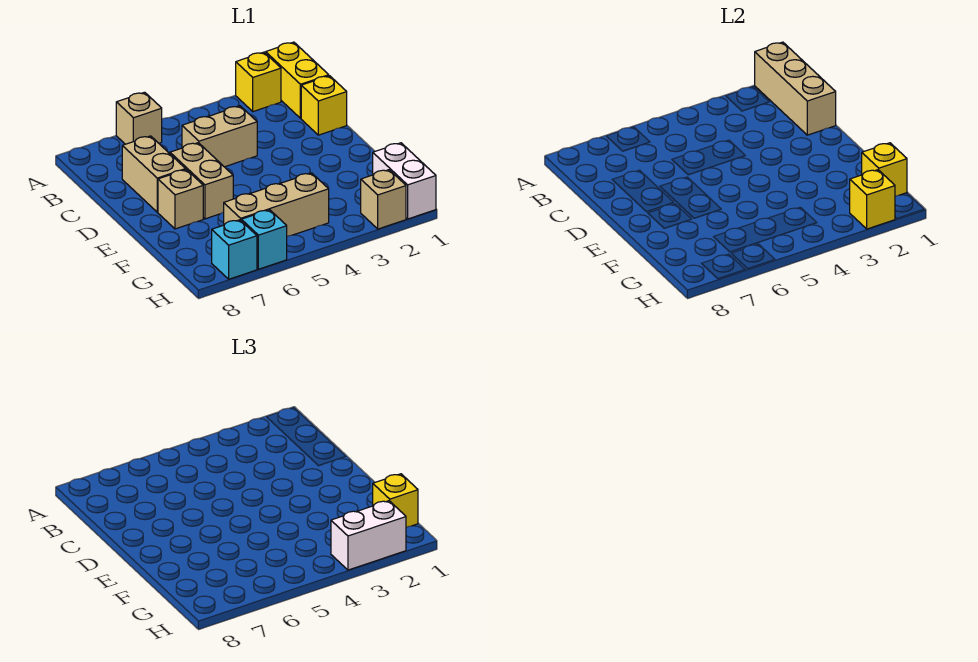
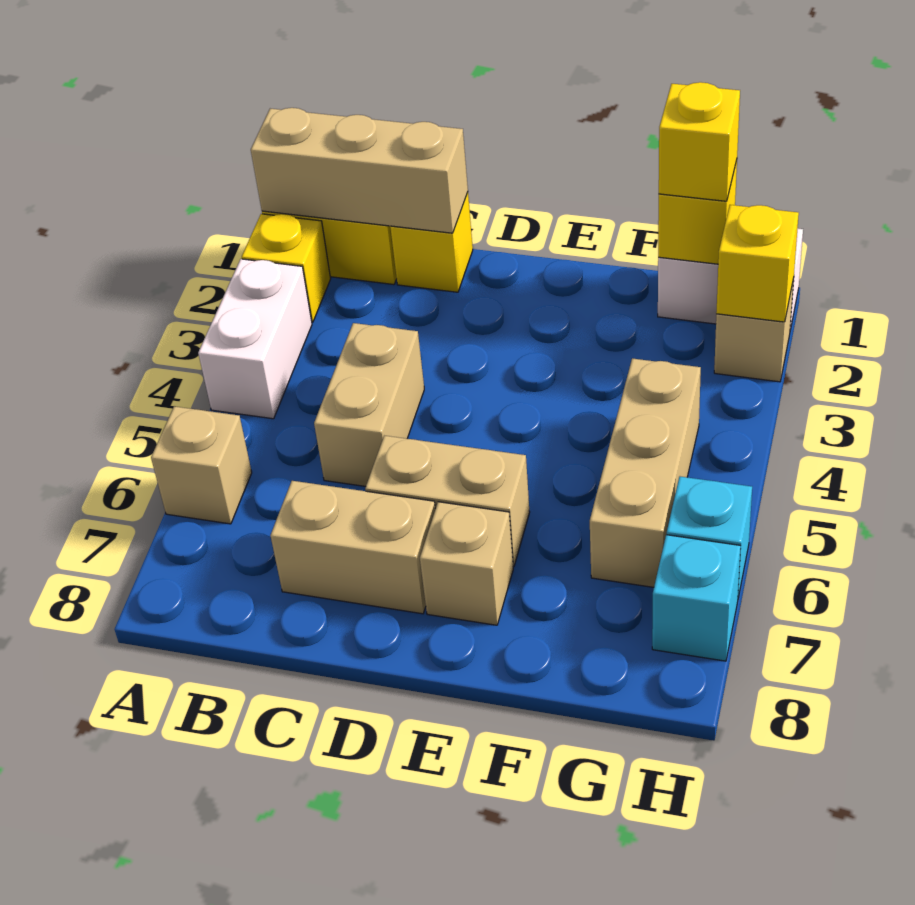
white 1x2 brick [331,501,406,570] -> white 1x2 brick moved to [198,259,312,419]

